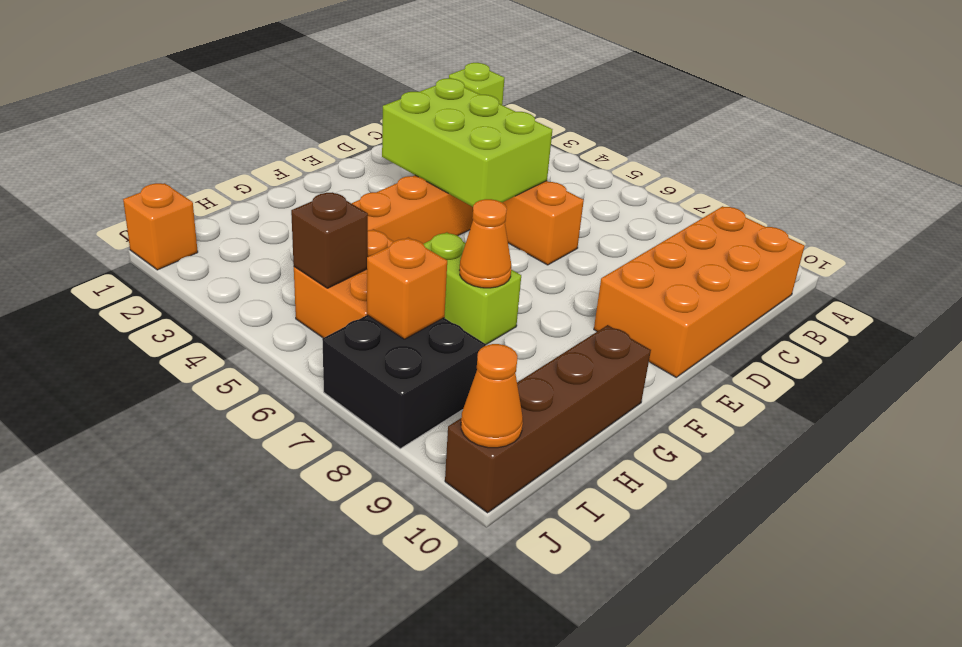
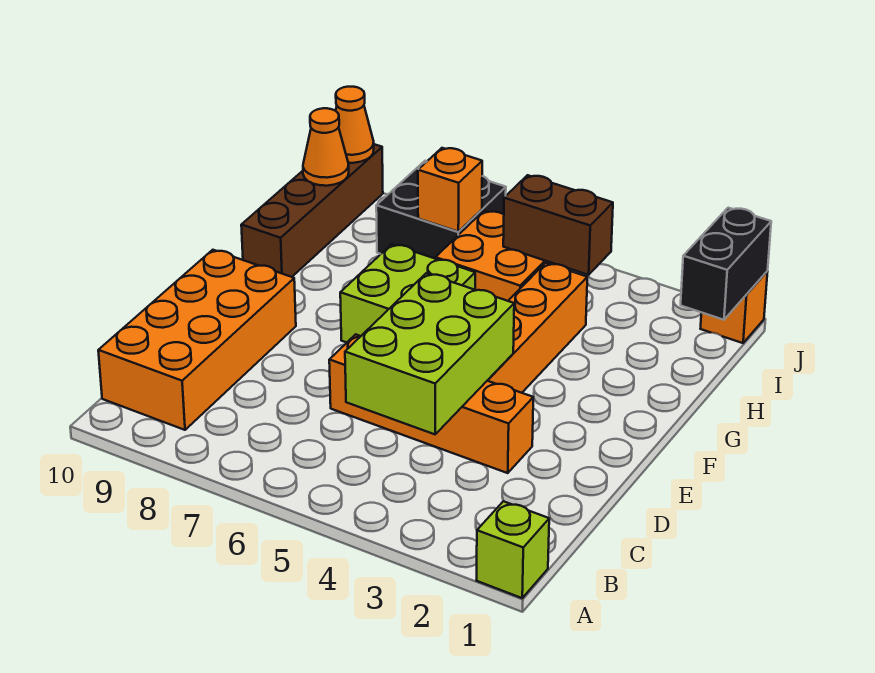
lime 2x3 brick [382,78,552,207] -> lime 2x3 brick turned to [345,273,514,434]
lime 1x2 brick [424,232,521,344] -> lime 2x2 brick [340,244,475,343]
orange 1x1 cone [460,199,511,288] -> orange 1x1 cone moved to [303,108,349,186]
none -> black 1x2 brick [681,208,771,320]
brown 1x1 brick [291,193,368,288] -> brown 1x2 brick [503,175,613,275]

